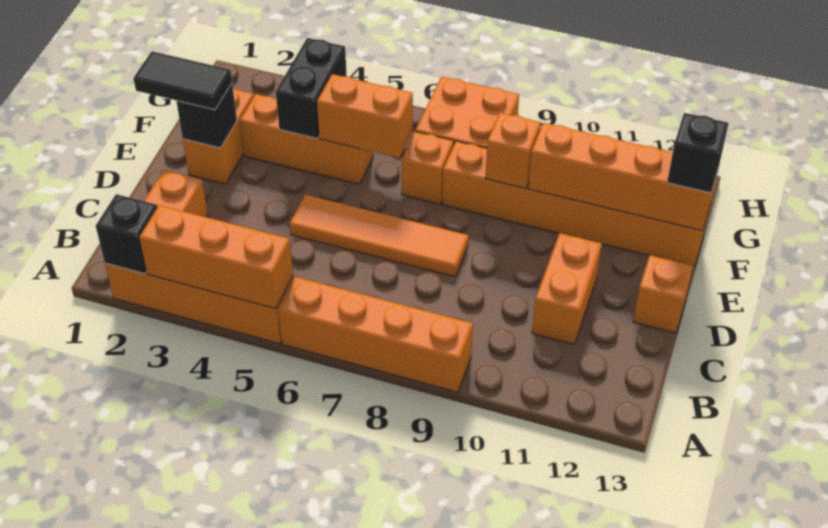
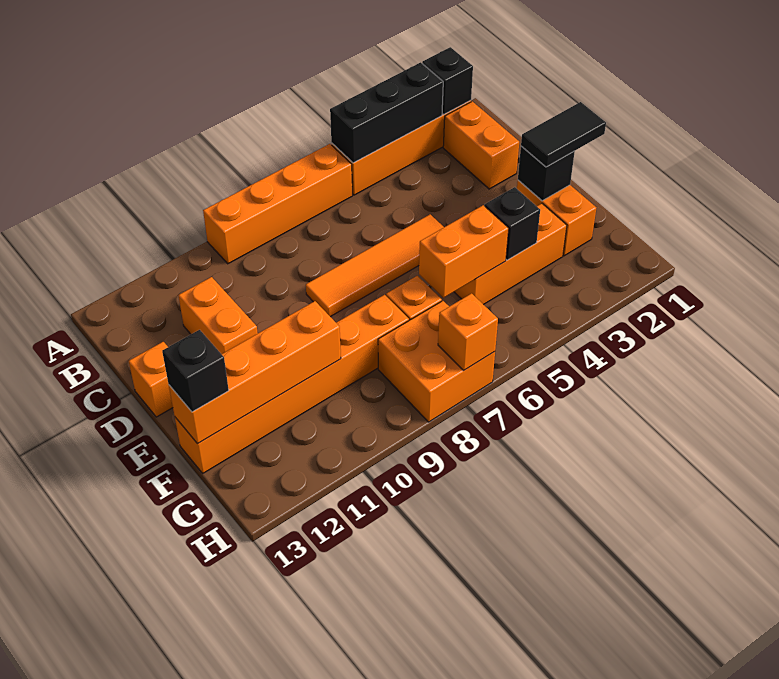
orange 1x3 brick [139,205,293,309] -> black 1x3 brick [330,62,443,163]
black 1x2 brick [276,38,347,138] -> black 1x1 brick [485,187,540,260]
orange 1x1 brick [485,113,541,188] -> orange 1x1 brick moved to [438,293,498,371]

